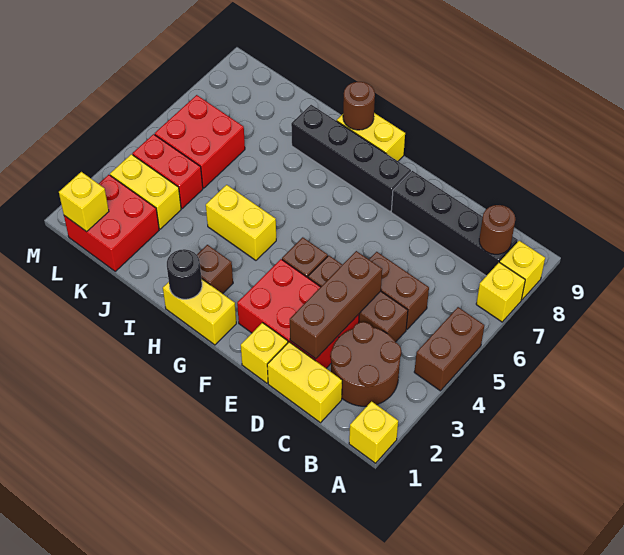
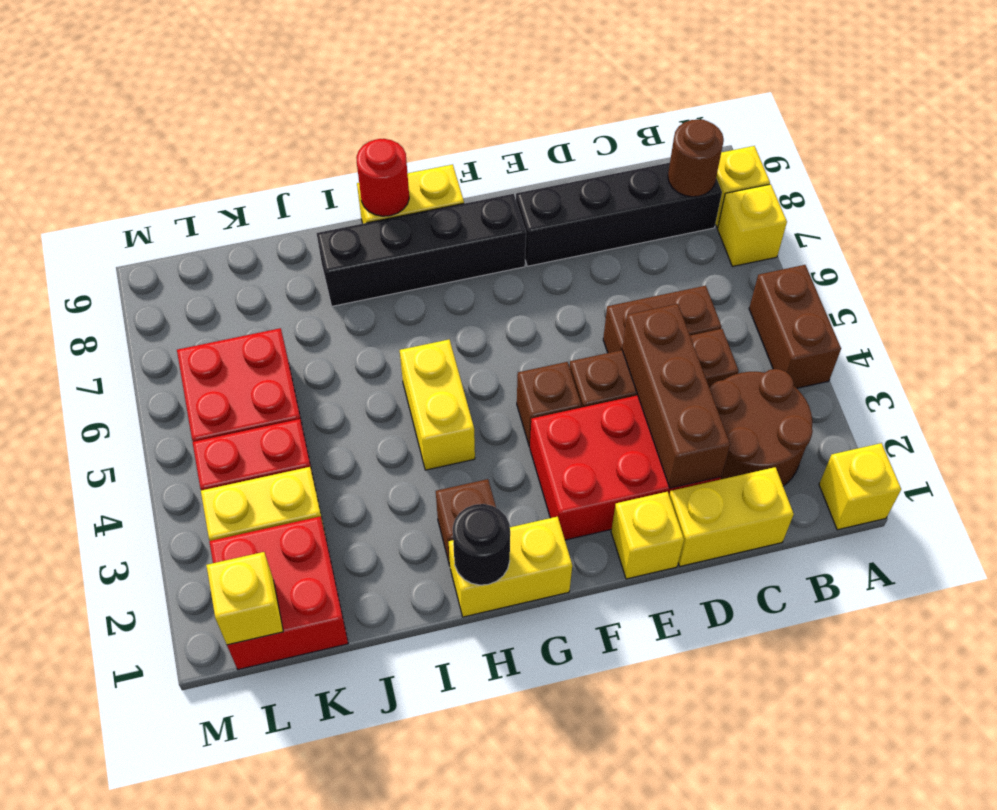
yellow 1x2 brick [206,185,276,260] -> yellow 1x2 brick turned to [400,340,475,470]
brown 1x1 round brick [343,82,375,130] -> red 1x1 round brick [356,139,409,216]

